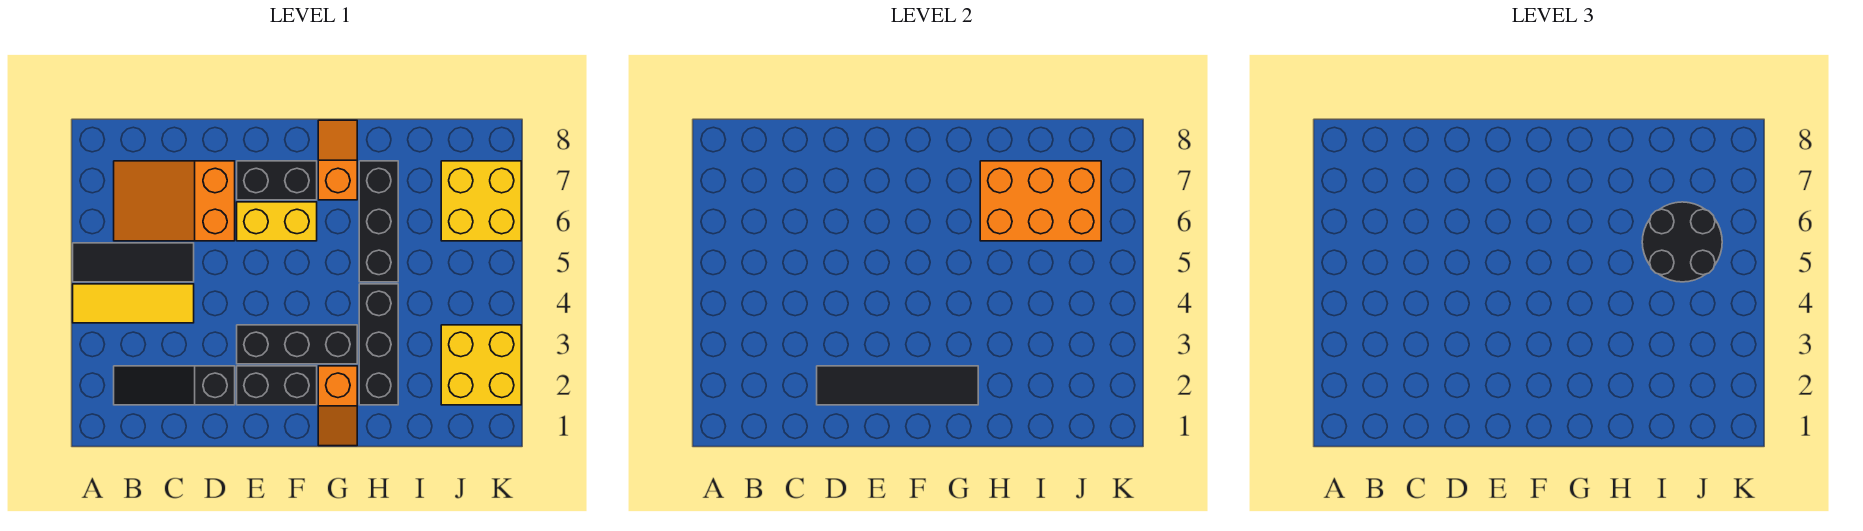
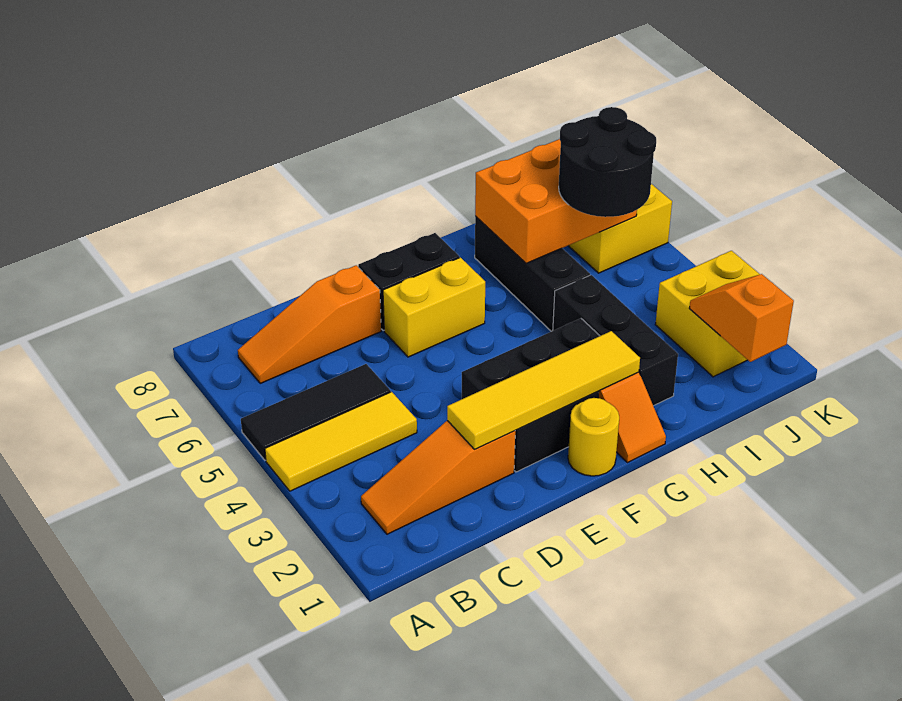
black 1x3 slope [114,366,235,405] -> orange 1x3 slope [361,421,515,534]
orange 2x3 slope [114,161,235,241] -> orange 1x3 slope [238,265,381,383]
black 1x4 tile [817,366,978,405] -> yellow 1x4 tile [447,331,640,449]
none -> yellow 1x1 round brick [568,398,619,476]
orange 1x2 slope [318,120,357,200] -> orange 1x2 slope moved to [689,274,794,362]

